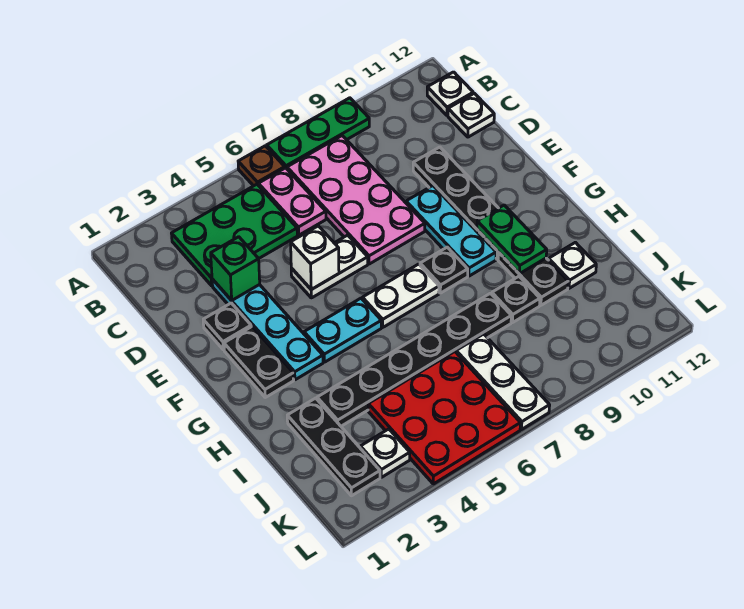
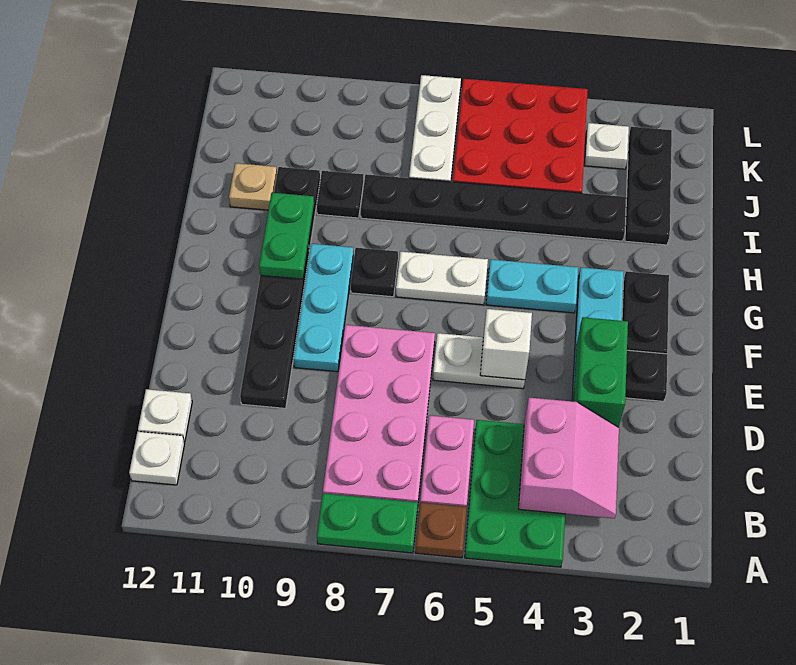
green 1x3 plate [267,98,369,169] -> green 1x2 plate [317,493,418,553]
green 2x3 plate [171,184,297,286] -> green 2x3 plate turned to [465,420,565,567]
none -> pink 2x2 slope [519,398,619,518]
green 1x1 brick [211,237,260,300] -> green 1x2 brick [574,317,628,427]
white 1x1 plate [549,242,596,288] -> tan 1x1 plate [229,163,277,210]

